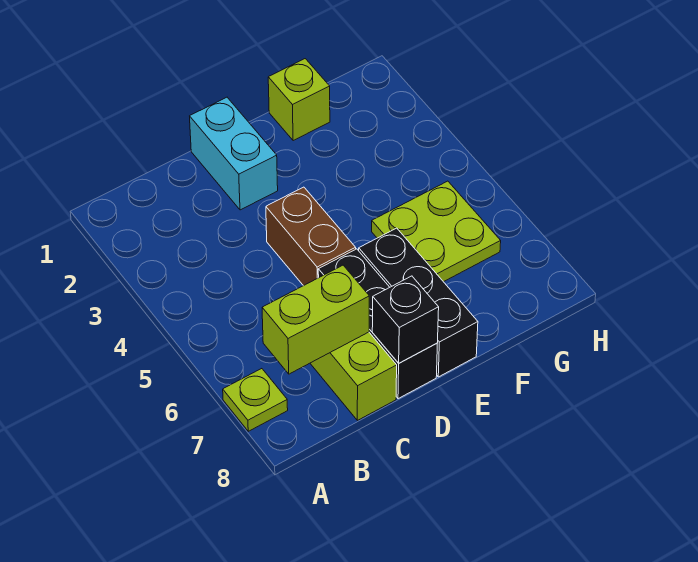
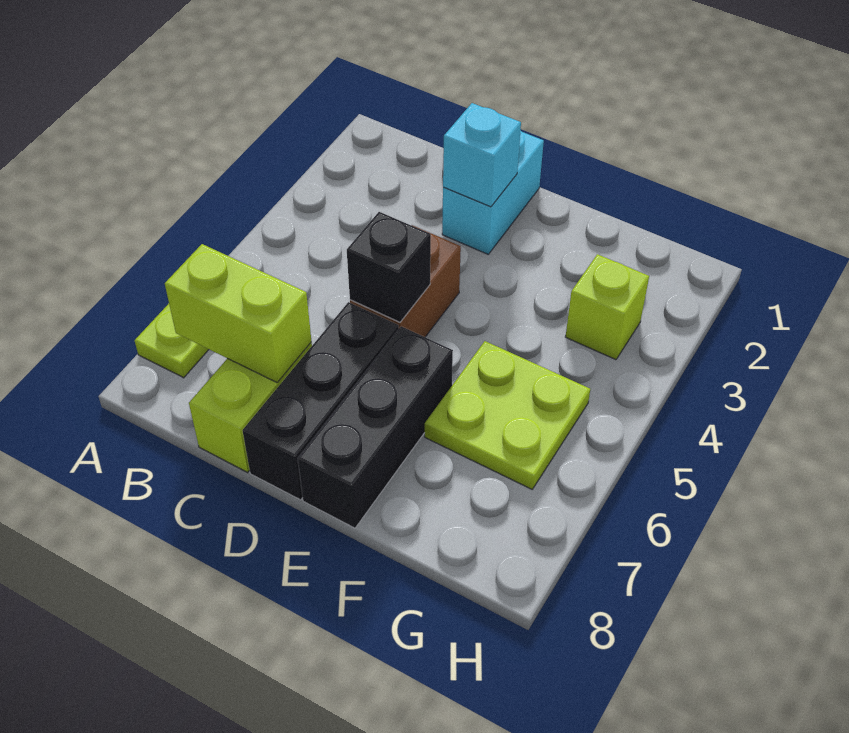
none -> cyan 1x1 brick [443,103,521,207]
black 1x1 brick [372,276,439,363] -> black 1x1 brick moved to [347,212,431,322]
lime 1x1 brick [268,59,330,141] -> lime 1x1 brick moved to [566,254,649,360]

